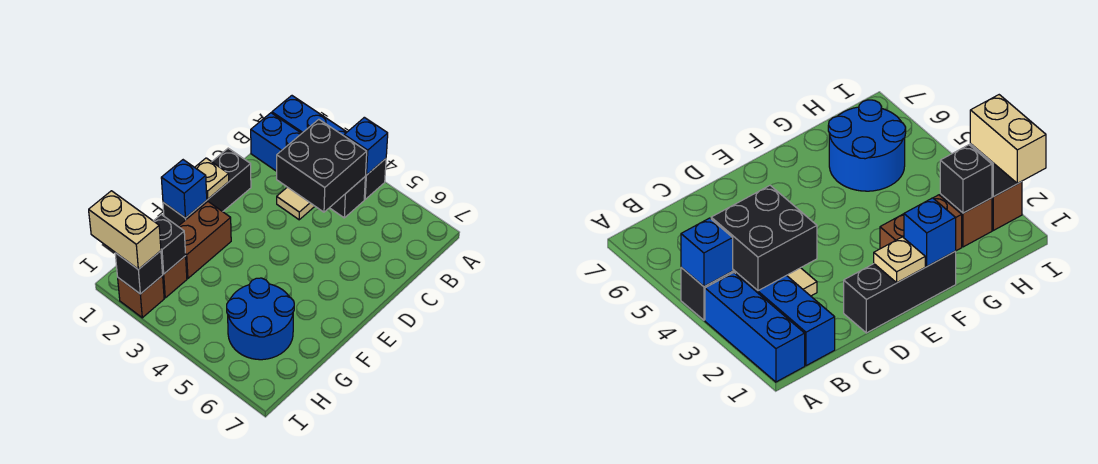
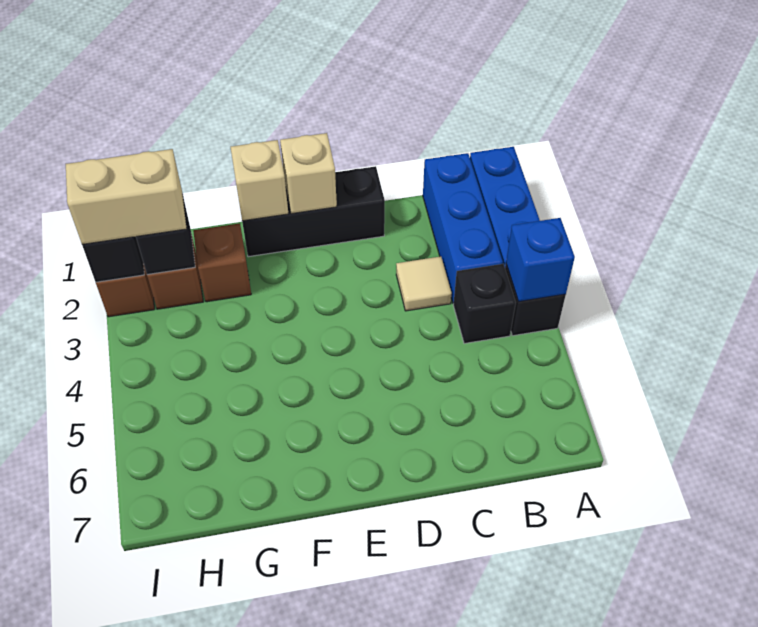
black 2x2 brick [277,119,367,212] -> none
tan 1x1 plate [195,158,229,199] -> tan 1x1 brick [280,133,337,214]
blue 1x1 brick [161,160,207,218] -> tan 1x1 brick [231,140,288,221]
brown 1x2 brick [178,202,231,278] -> brown 1x1 brick [193,223,251,302]
blue 2x2 round brick [227,278,294,360] -> none
tan 1x2 brick [89,191,161,269] -> tan 1x2 brick turned to [66,149,187,244]

